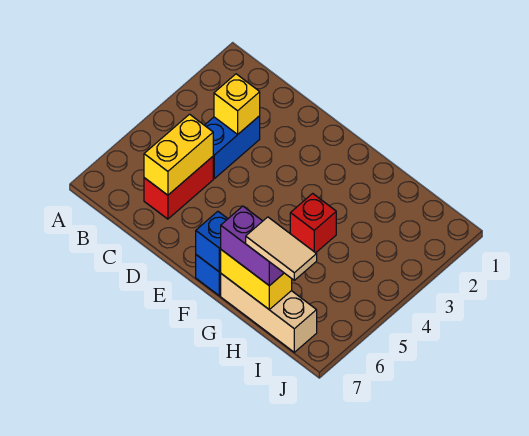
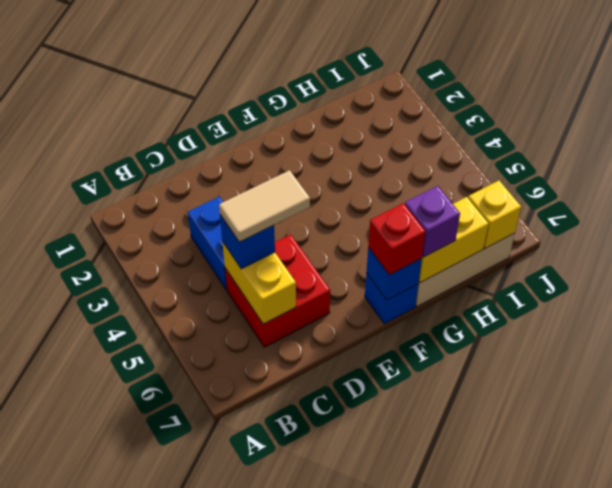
yellow 1x1 brick [214,74,260,135] -> yellow 1x1 brick moved to [468,181,521,248]
red 1x2 brick [144,157,213,219] -> red 2x2 brick [225,234,330,347]
none -> blue 1x1 brick [220,215,275,269]
red 1x1 brick [290,193,336,253] -> red 1x1 brick moved to [368,203,425,275]
purple 1x2 brick [221,206,284,286] -> purple 1x1 brick [405,186,460,257]
tan 1x2 tile [246,217,317,280] -> tan 1x2 tile moved to [219,170,310,242]

